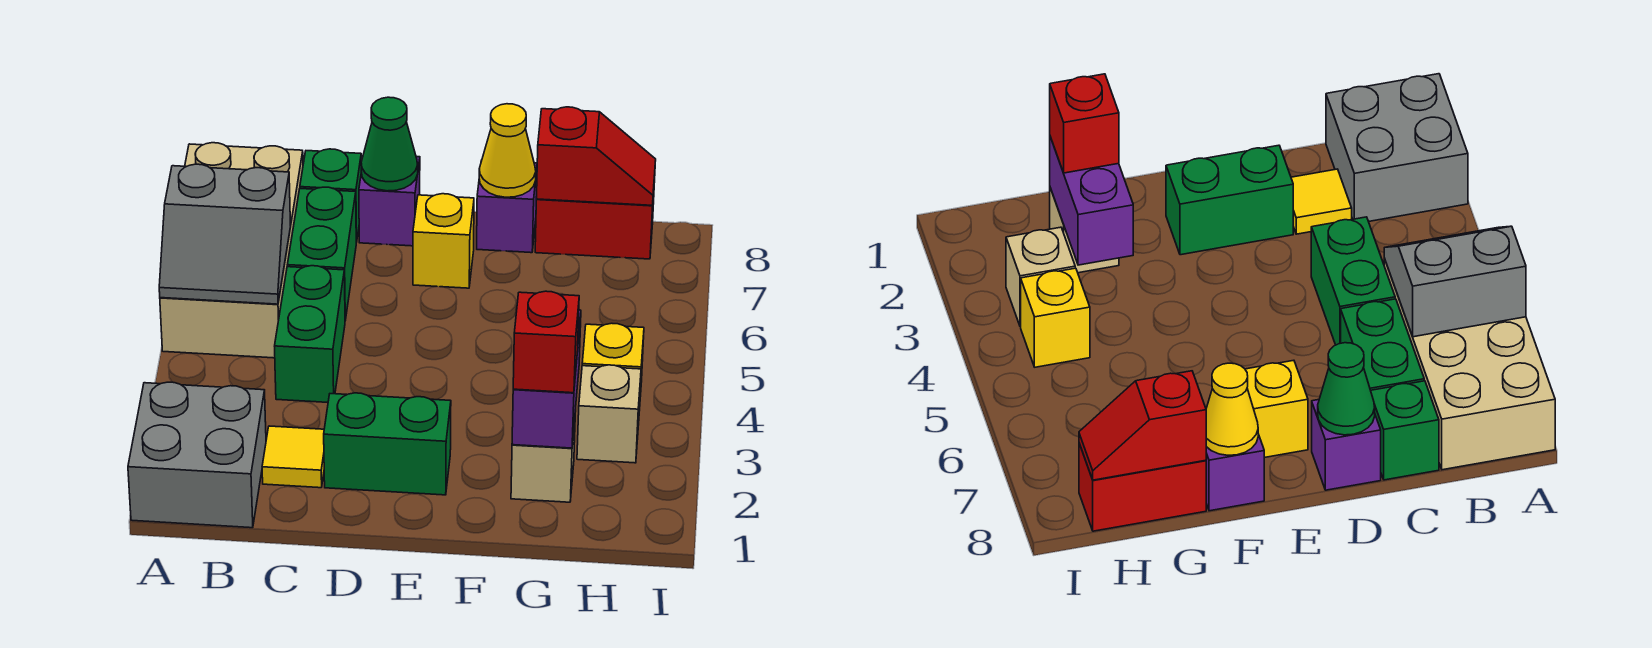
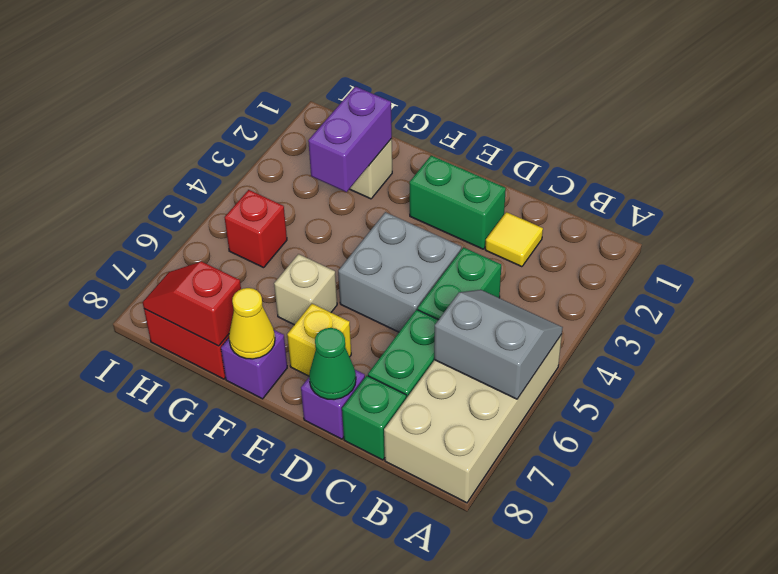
grey 2x2 brick [128,382,266,528] -> grey 2x2 brick moved to [338,212,461,332]
red 1x1 brick [513,291,579,393] -> red 1x1 brick moved to [225,190,287,268]
tan 1x1 brick [577,365,641,463] -> tan 1x1 brick moved to [274,254,337,325]
yellow 1x1 brick [582,323,644,411] -> none

